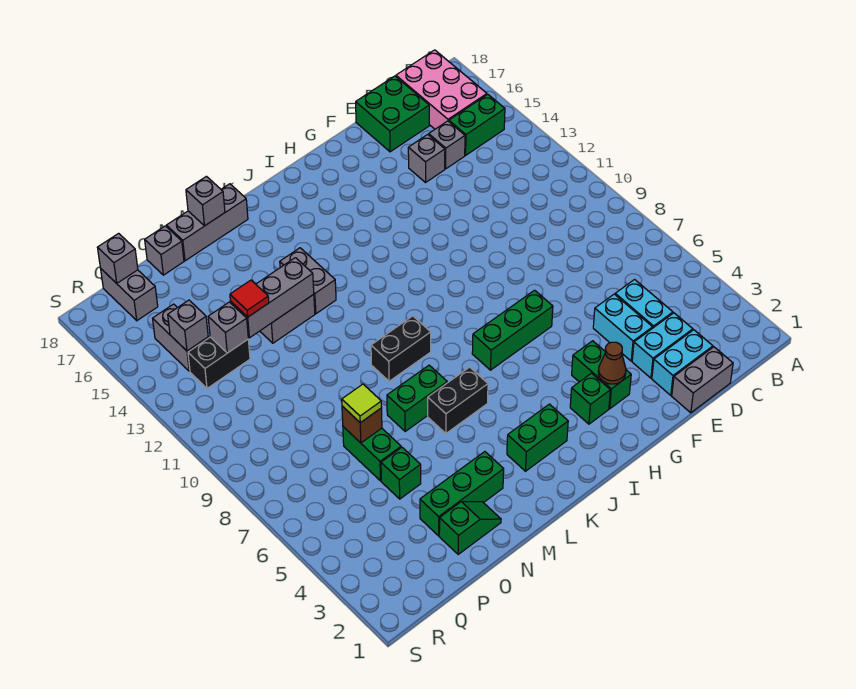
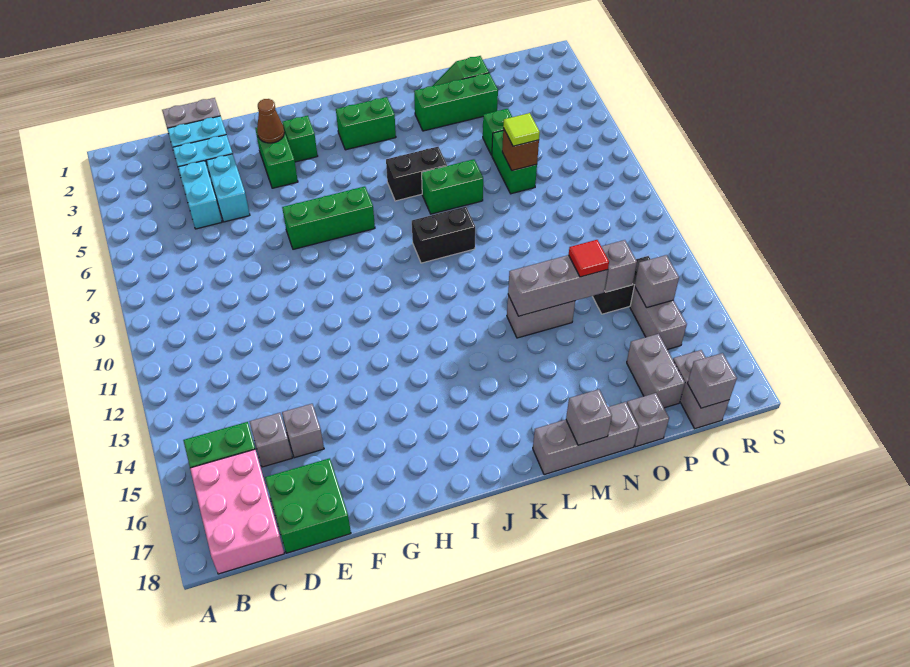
grey 1x2 brick [280,248,336,314] -> grey 1x2 brick moved to [627,334,685,408]

